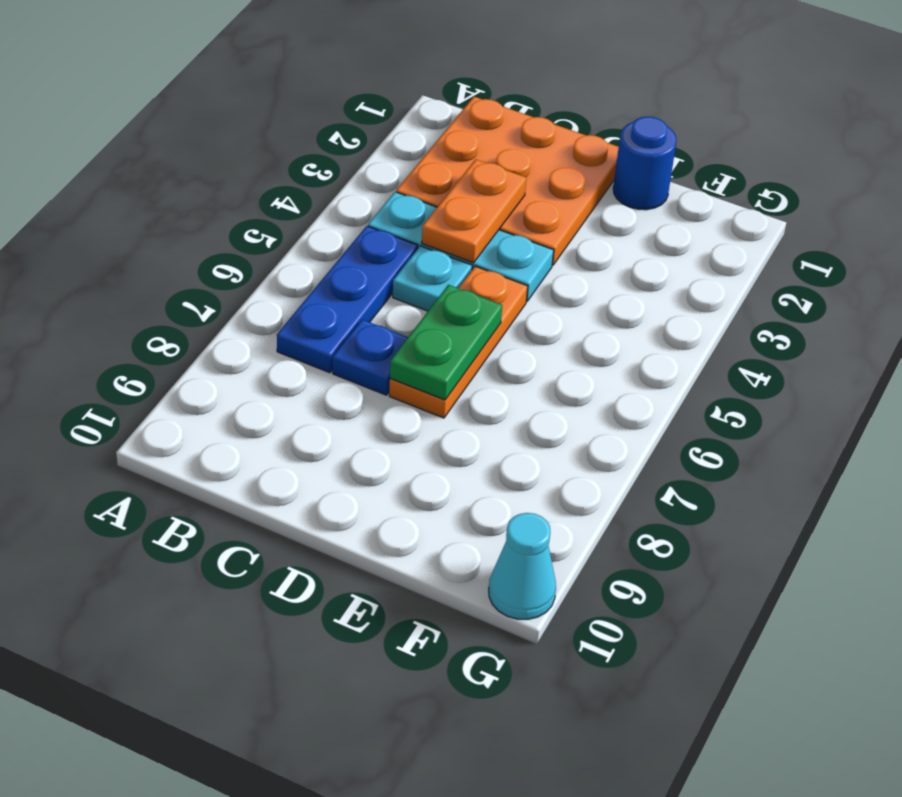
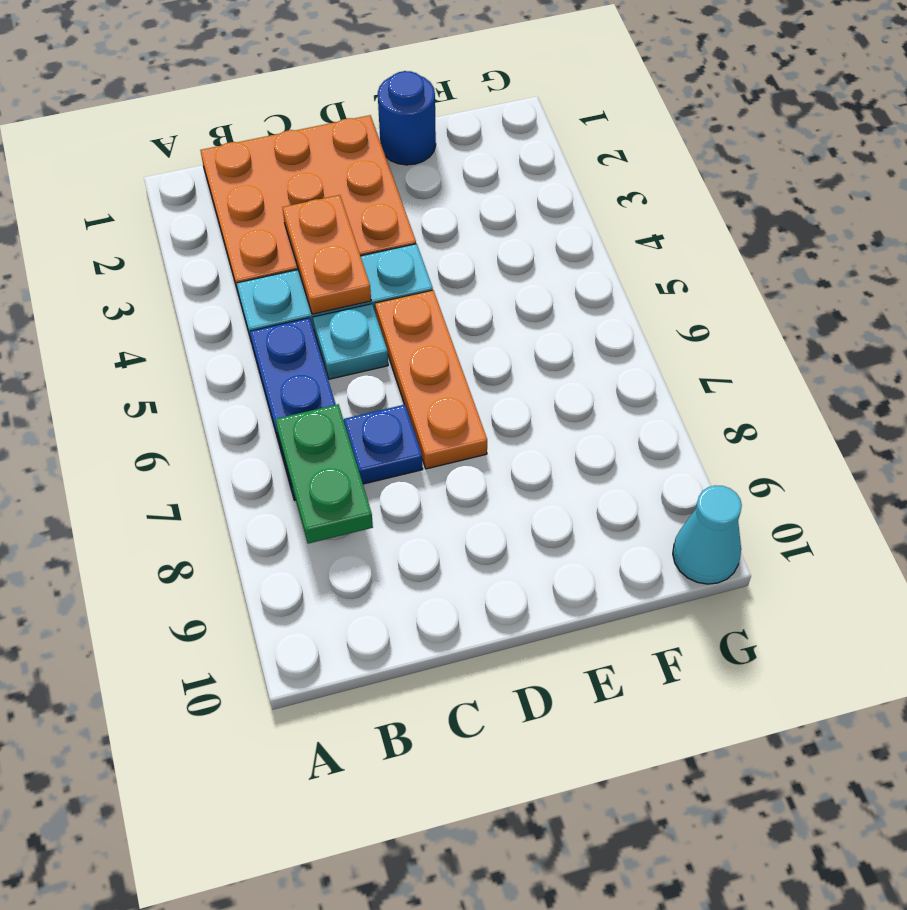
green 1x2 plate [390,285,502,400] -> green 1x2 plate moved to [275,404,373,544]

